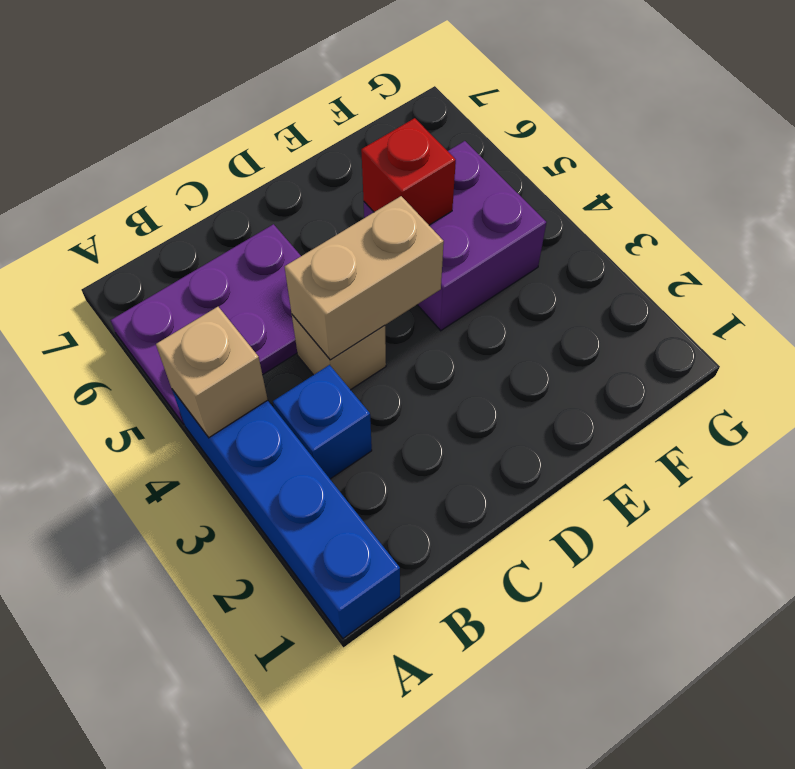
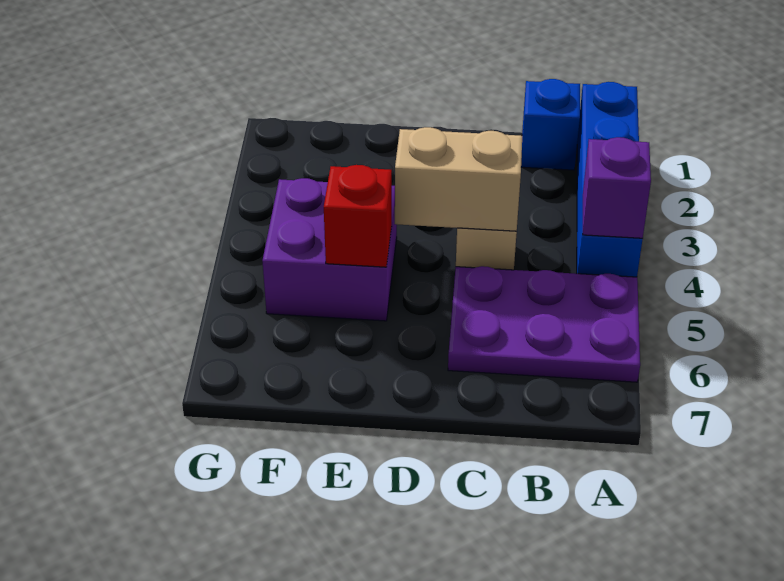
tan 1x1 brick [156,307,268,438] -> purple 1x1 brick [583,137,651,238]
blue 1x1 brick [273,365,372,479] -> blue 1x1 brick moved to [521,79,580,170]

